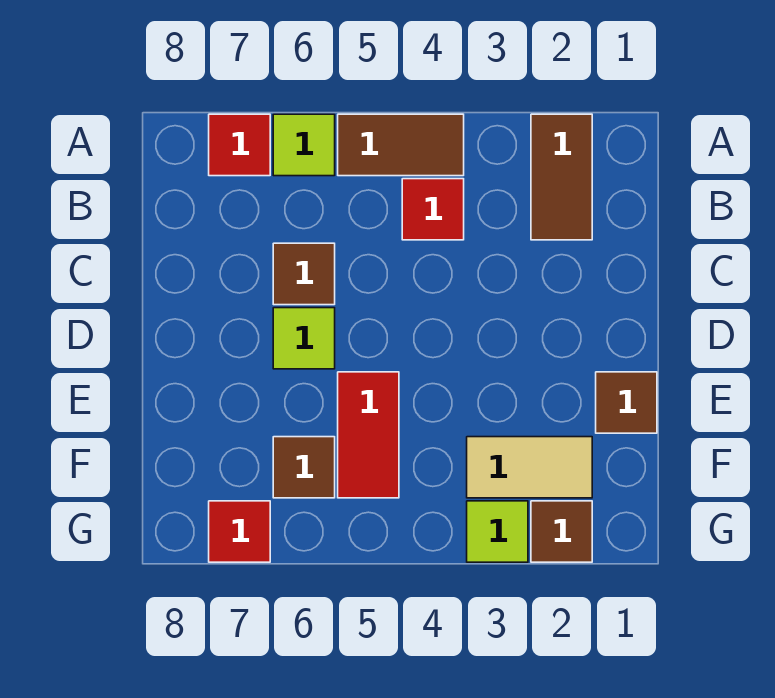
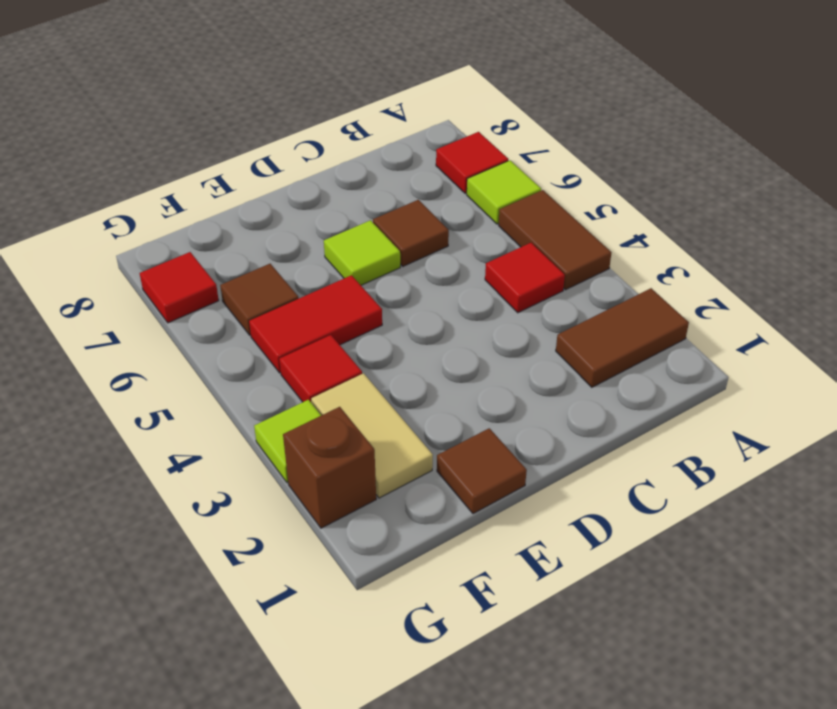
none -> red 1x1 tile [279,335,362,403]
brown 1x1 tile [531,501,592,562] -> brown 1x1 brick [283,407,376,528]

